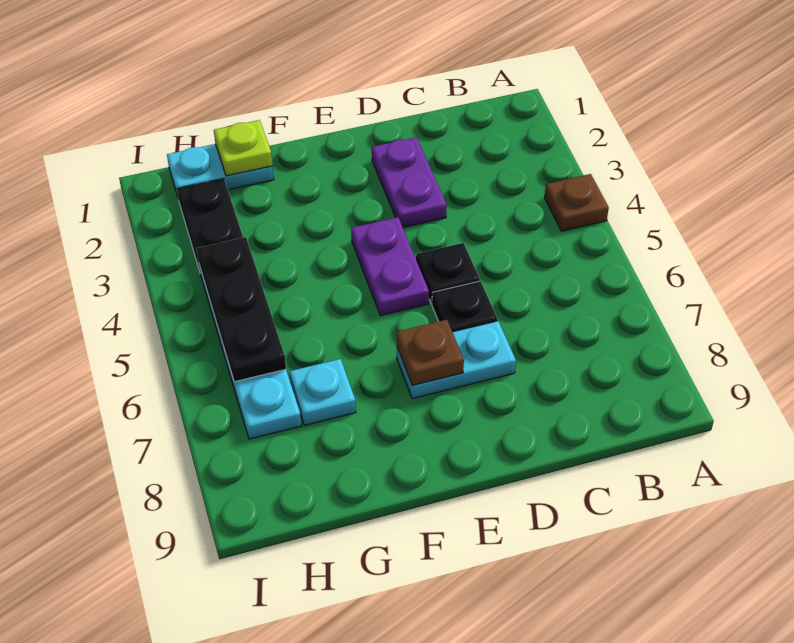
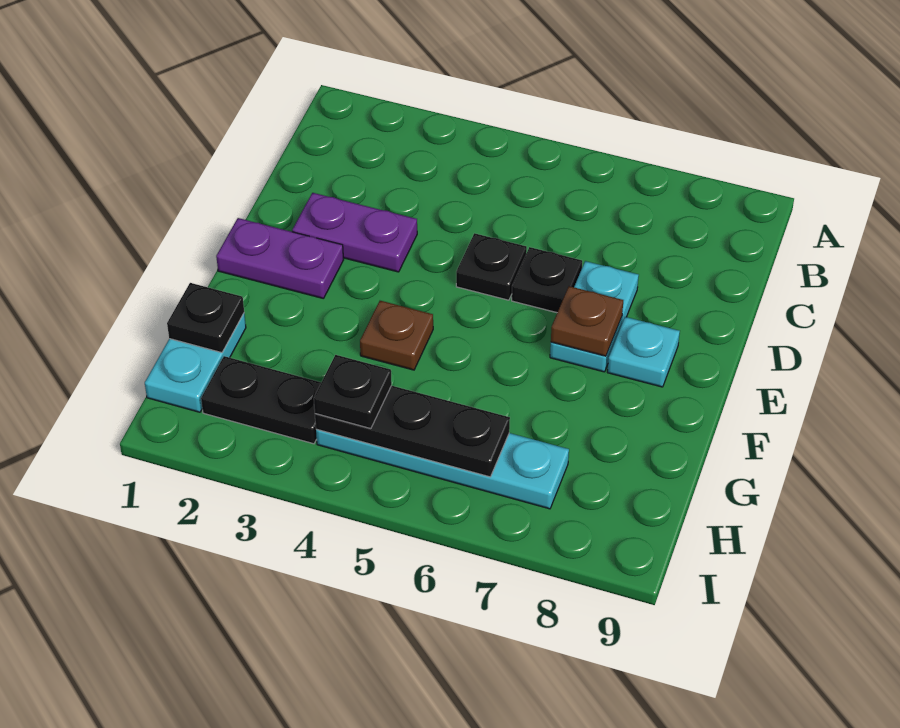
brown 1x1 plate [544,174,609,231] -> brown 1x1 plate moved to [360,301,433,370]
purple 1x2 plate [351,217,429,316] -> purple 1x2 plate moved to [216,218,343,299]
lime 1x1 plate [214,120,273,176] -> black 1x1 plate [167,283,244,353]
cyan 1x1 plate [289,359,356,425] -> cyan 1x1 plate moved to [607,317,680,387]
none -> black 1x1 plate [314,355,392,429]

